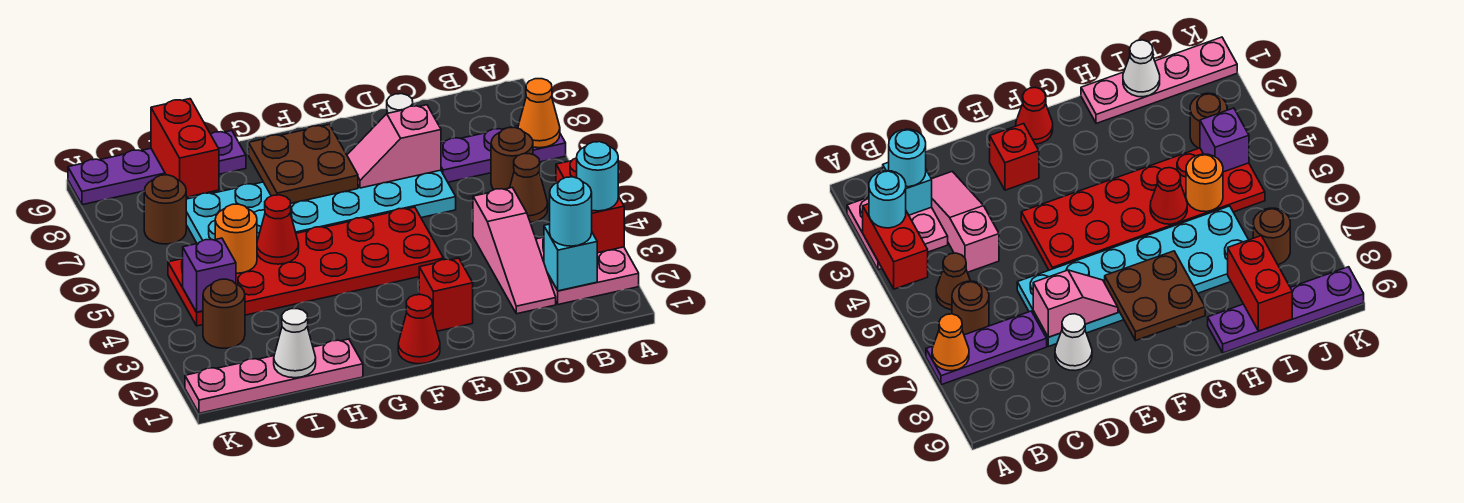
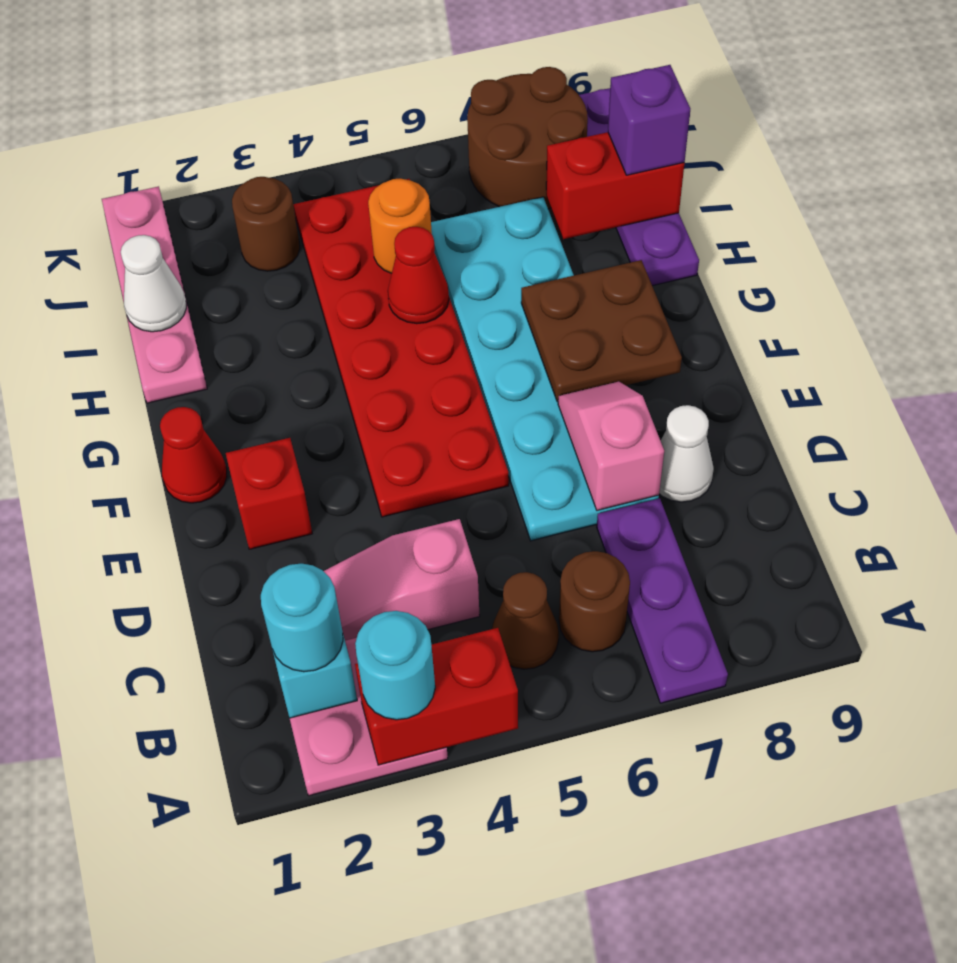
orange 1x1 cone [518,79,560,148] -> none
purple 1x1 brick [183,238,236,312] -> purple 1x1 brick moved to [608,65,690,175]
brown 1x1 round brick [144,175,186,244] -> brown 2x2 round brick [467,67,588,209]

